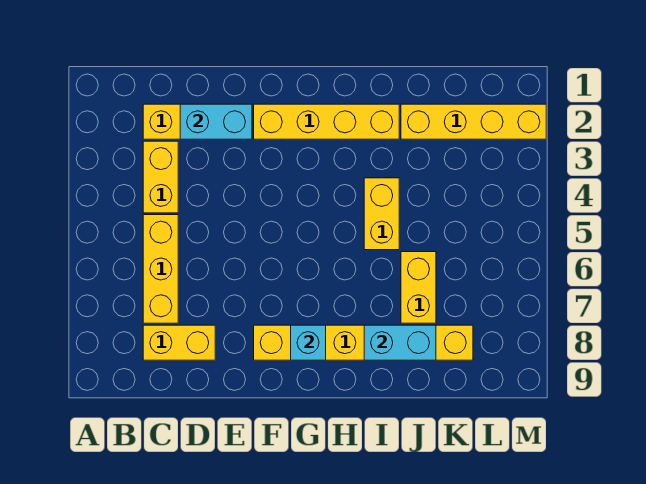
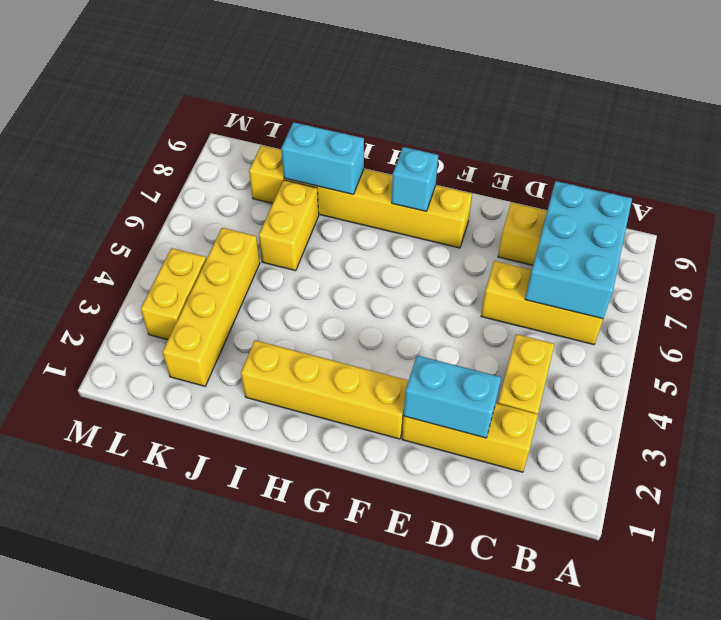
none -> cyan 2x3 brick [525,181,632,319]
yellow 1x3 brick [143,215,178,323] -> yellow 1x3 brick turned to [481,261,603,345]
yellow 1x2 brick [364,178,399,250] -> yellow 1x2 brick moved to [141,248,206,340]
yellow 1x4 brick [401,104,546,139] -> yellow 1x4 brick turned to [163,228,260,386]

